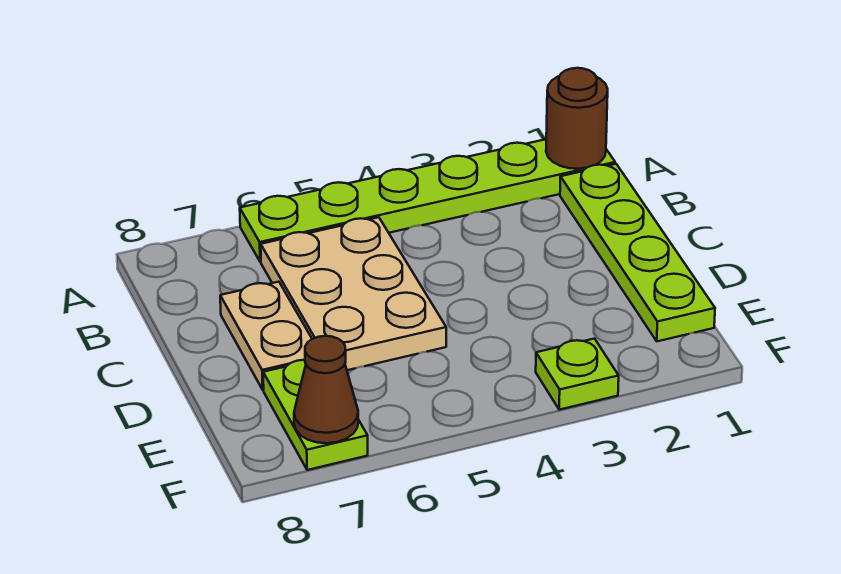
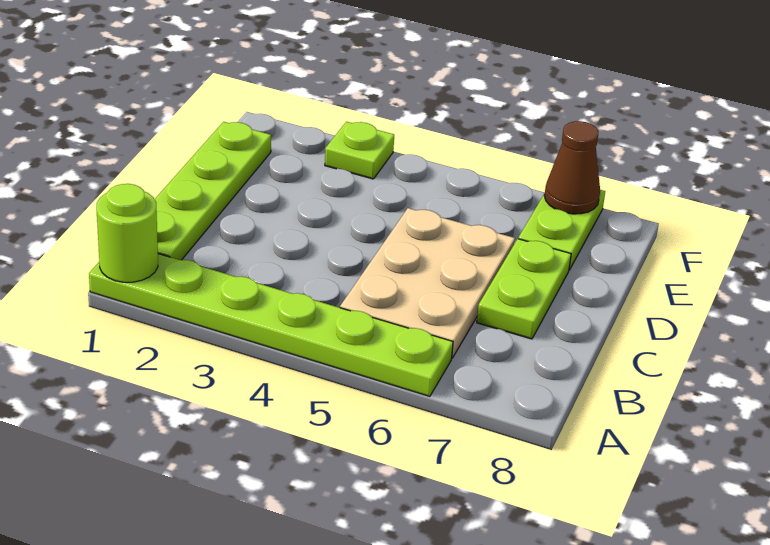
brown 1x1 round brick [546,68,608,169] -> lime 1x1 round brick [96,184,158,282]
tan 1x2 plate [220,282,312,390] -> lime 1x2 plate [477,239,571,339]

